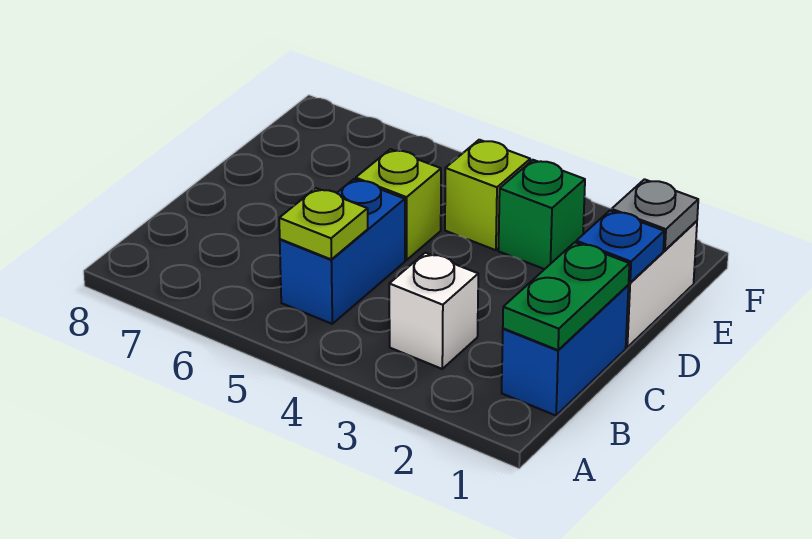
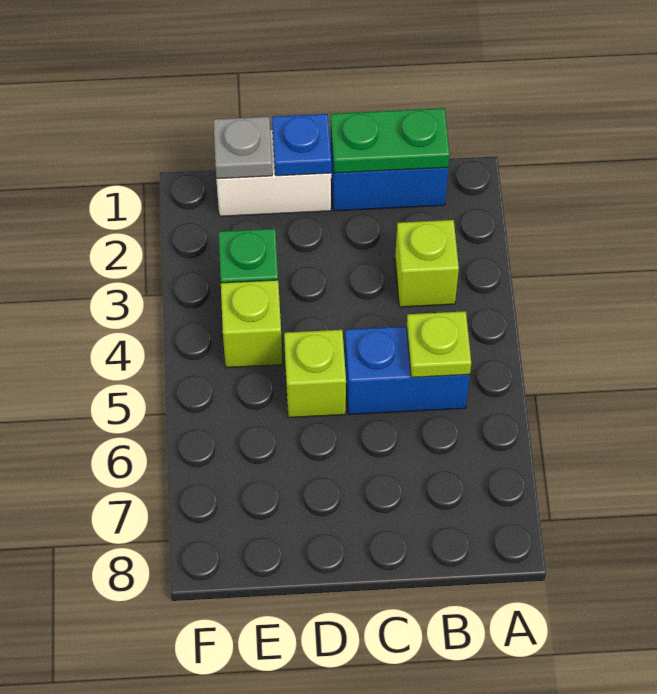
white 1x1 brick [389,253,478,369] -> lime 1x1 brick [395,220,459,307]

